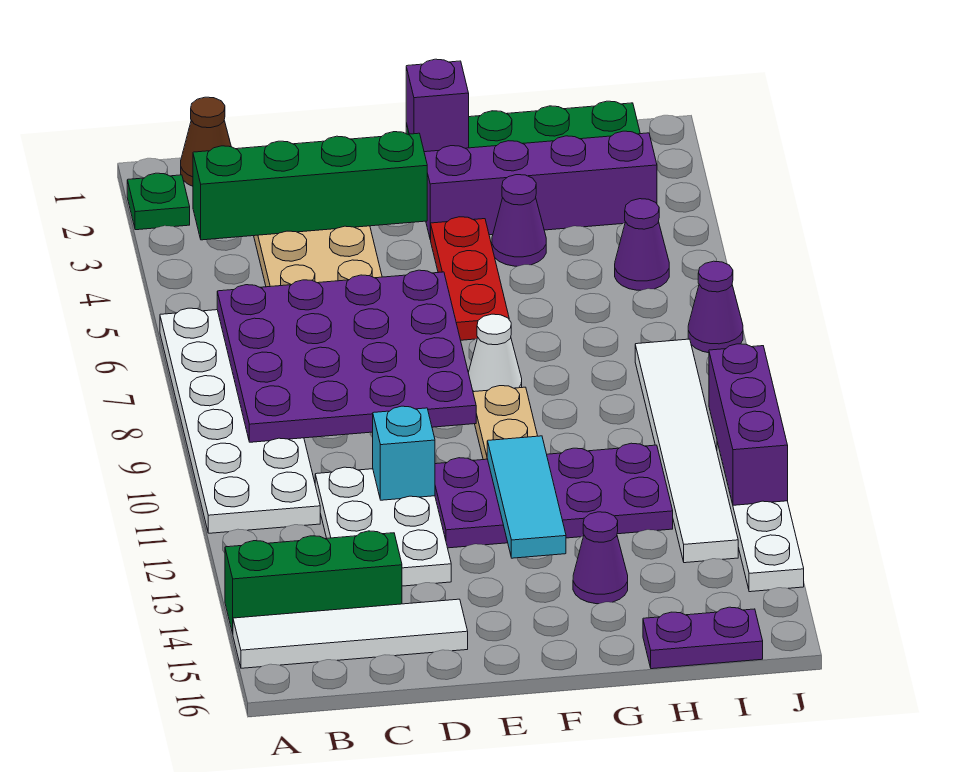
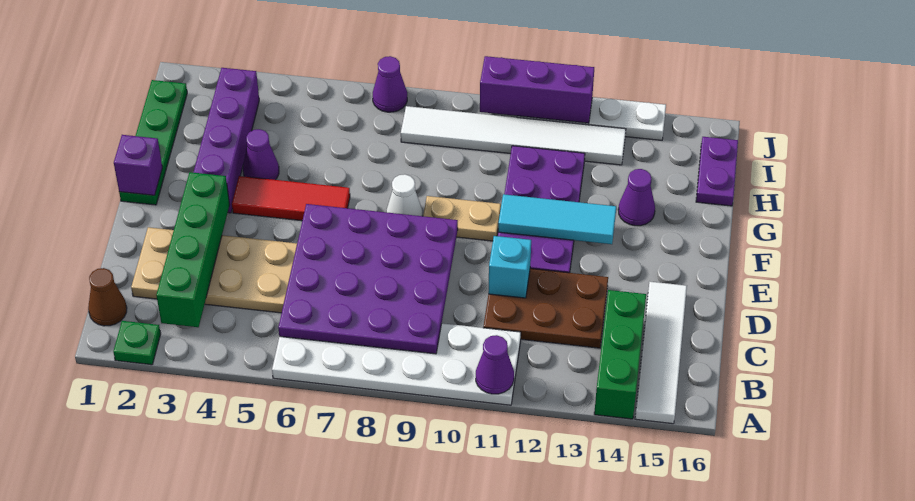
white 2x3 plate [315,467,451,586] -> brown 2x3 plate [483,269,608,348]
red 1x3 plate [430,217,509,340] -> red 1x3 tile [232,176,350,221]
purple 1x1 cone [615,199,669,290] -> purple 1x1 cone moved to [476,335,514,394]

